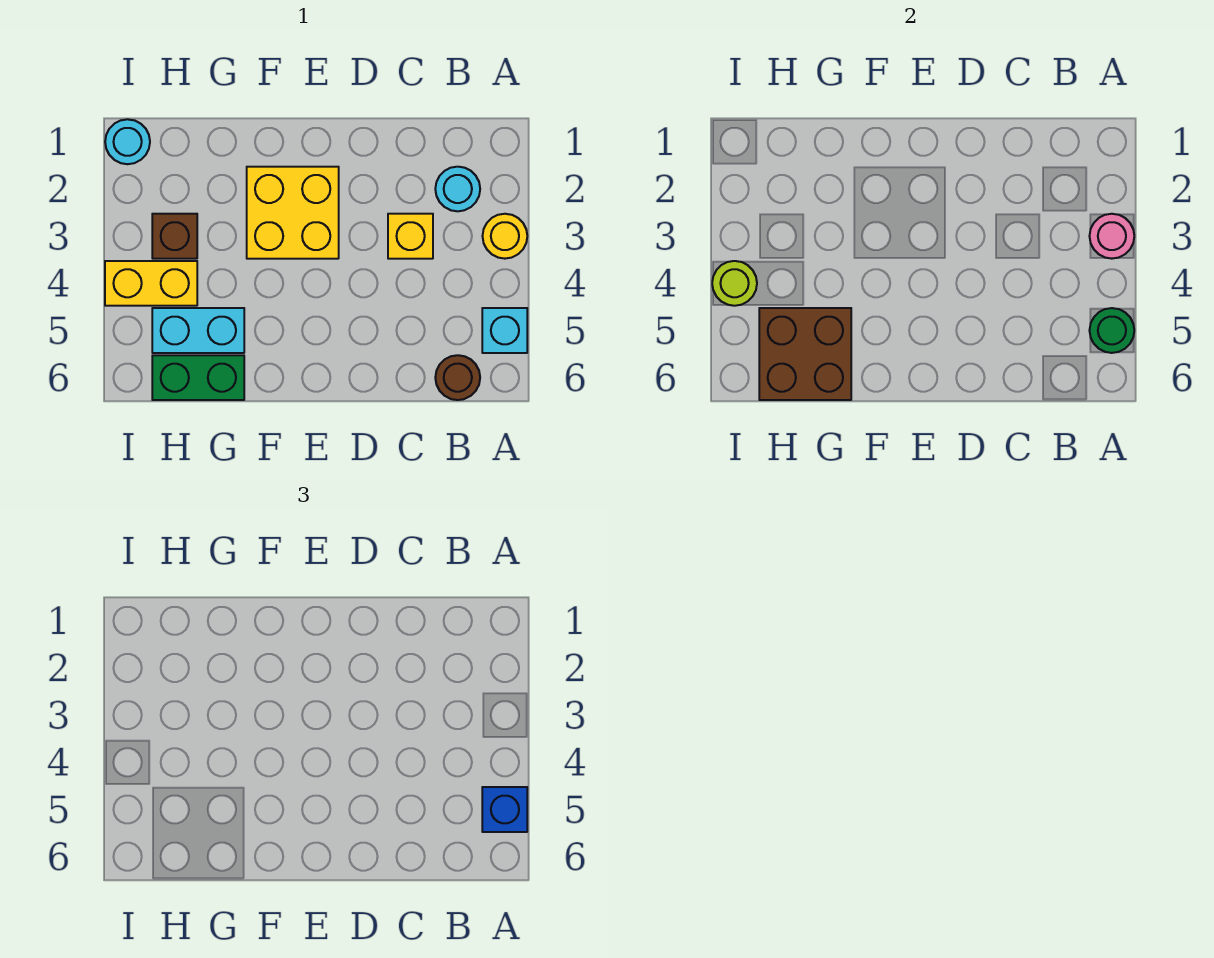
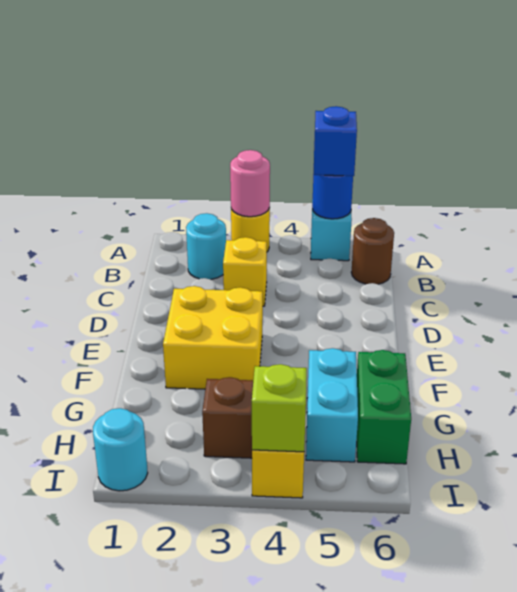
green 1x1 round brick [1090,308,1134,353] -> blue 1x1 round brick [312,174,353,219]
brown 2x2 brick [759,308,851,400] -> none
lime 1x1 round brick [712,261,757,306] -> lime 1x1 brick [252,364,307,452]

